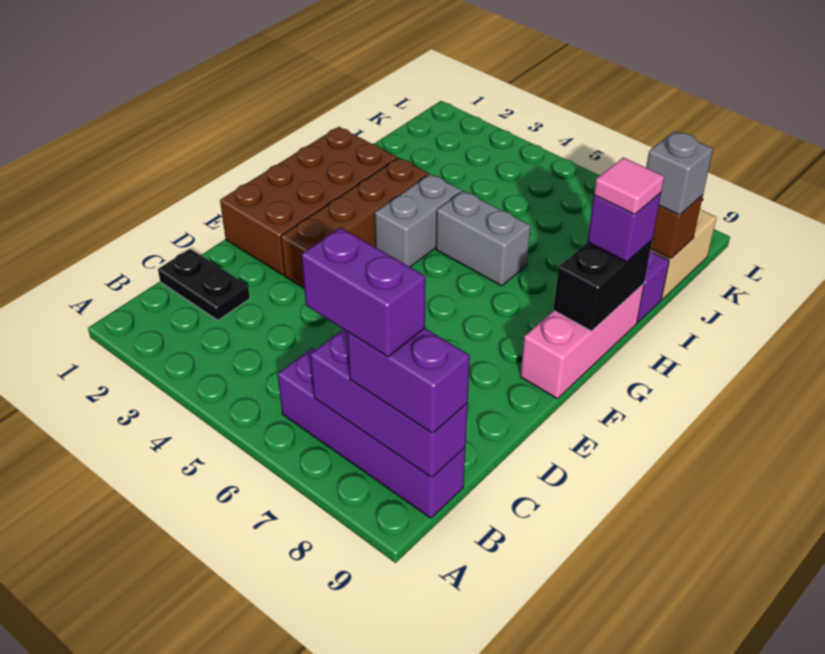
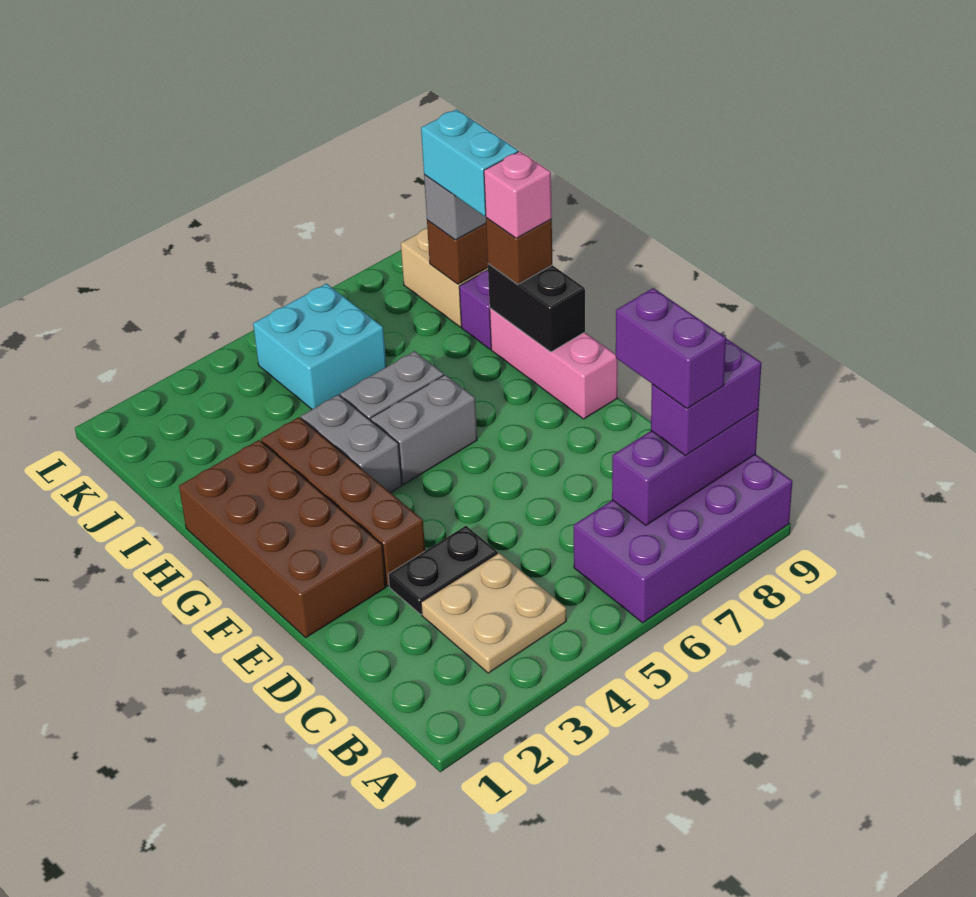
none -> tan 2x2 plate [421,553,566,673]
purple 1x4 brick [278,348,465,518] -> purple 2x4 brick [574,454,792,623]
purple 1x2 brick [302,227,426,357] -> purple 1x2 brick turned to [616,288,726,409]
black 1x2 plate [158,249,250,320] -> black 1x2 plate moved to [388,526,498,614]
none -> grey 1x2 brick [371,375,477,484]
purple 1x1 brick [587,193,661,262] -> brown 1x1 brick [486,218,552,284]
pink 1x1 tile [594,157,664,215] -> pink 1x1 brick [484,151,552,238]
none -> cyan 1x2 brick [421,109,518,216]
none -> cyan 2x2 brick [253,284,386,409]

